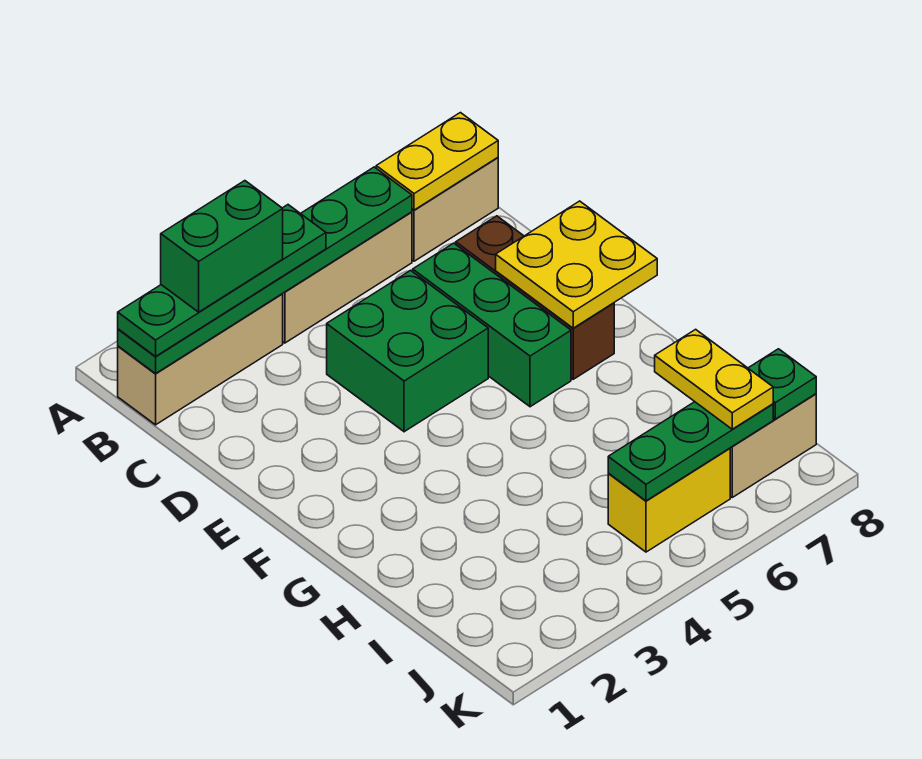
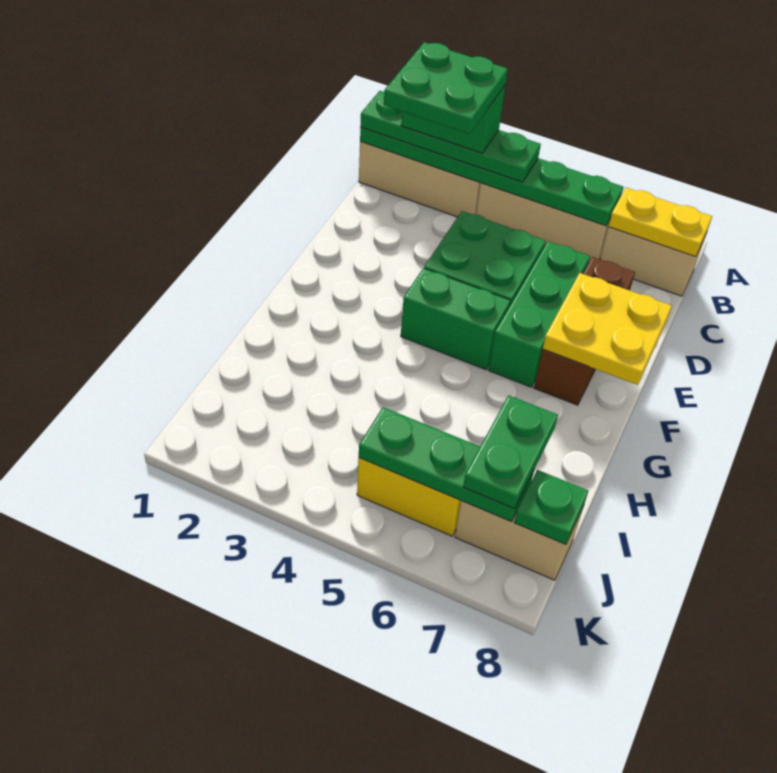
none -> green 2x2 plate [384,42,508,134]
none -> green 1x2 brick [401,268,511,370]
yellow 1x2 plate [655,329,773,429] -> green 1x2 plate [463,395,558,509]

